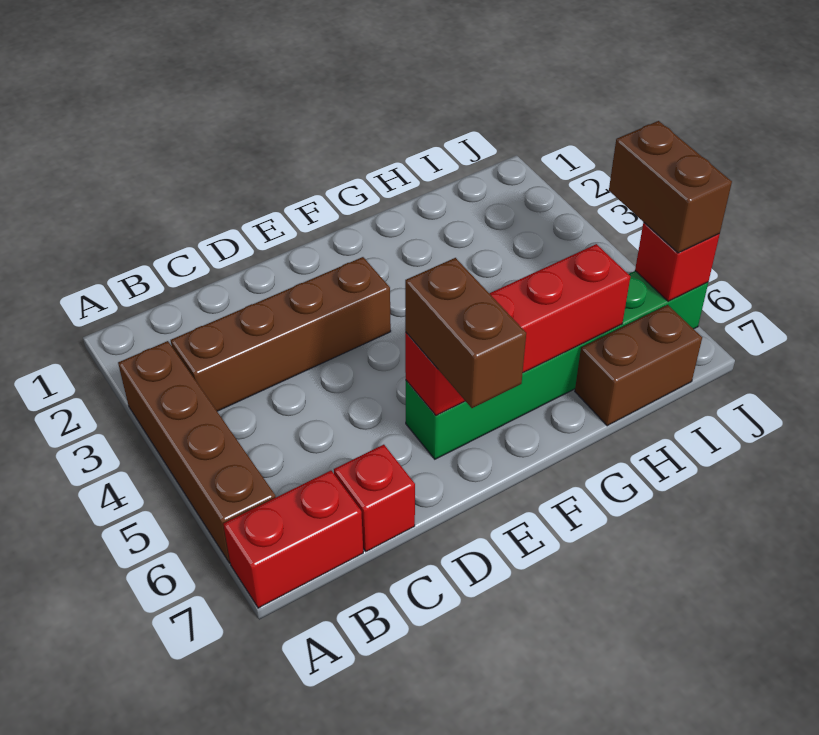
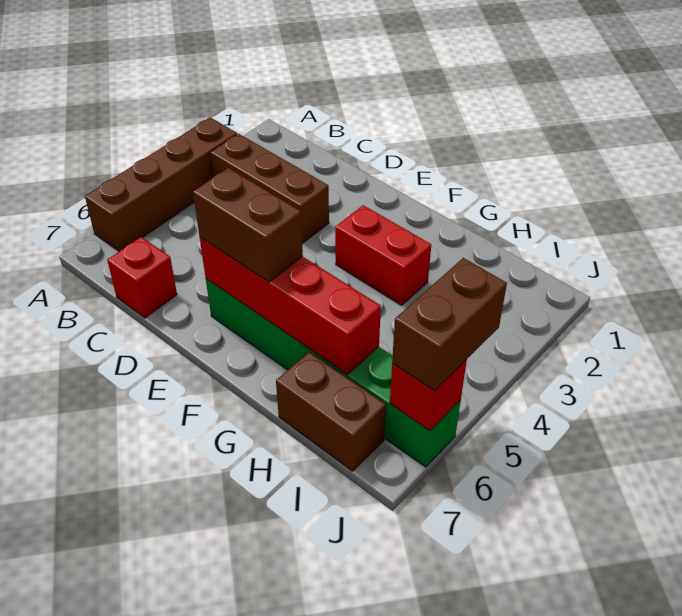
red 1x2 brick [223,471,363,608] -> red 1x2 brick moved to [335,205,431,305]
brown 1x4 brick [171,257,391,411] -> brown 1x3 brick [210,134,329,244]
brown 1x2 brick [405,258,526,408] -> brown 1x2 brick turned to [193,168,303,282]

